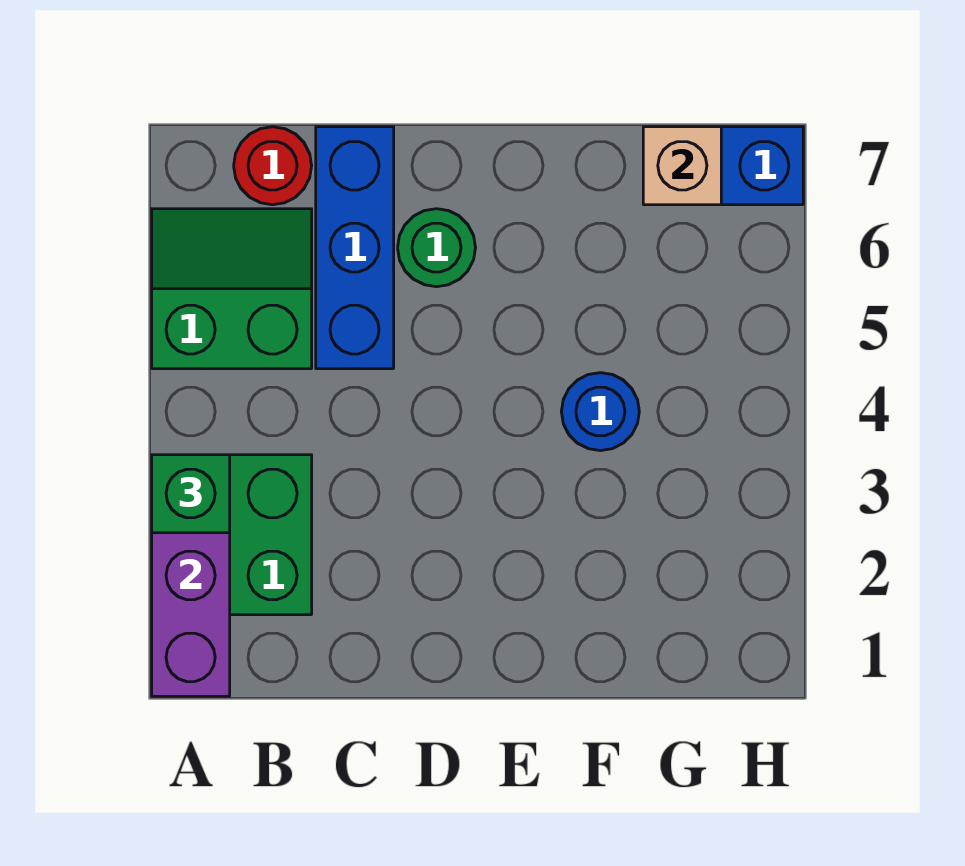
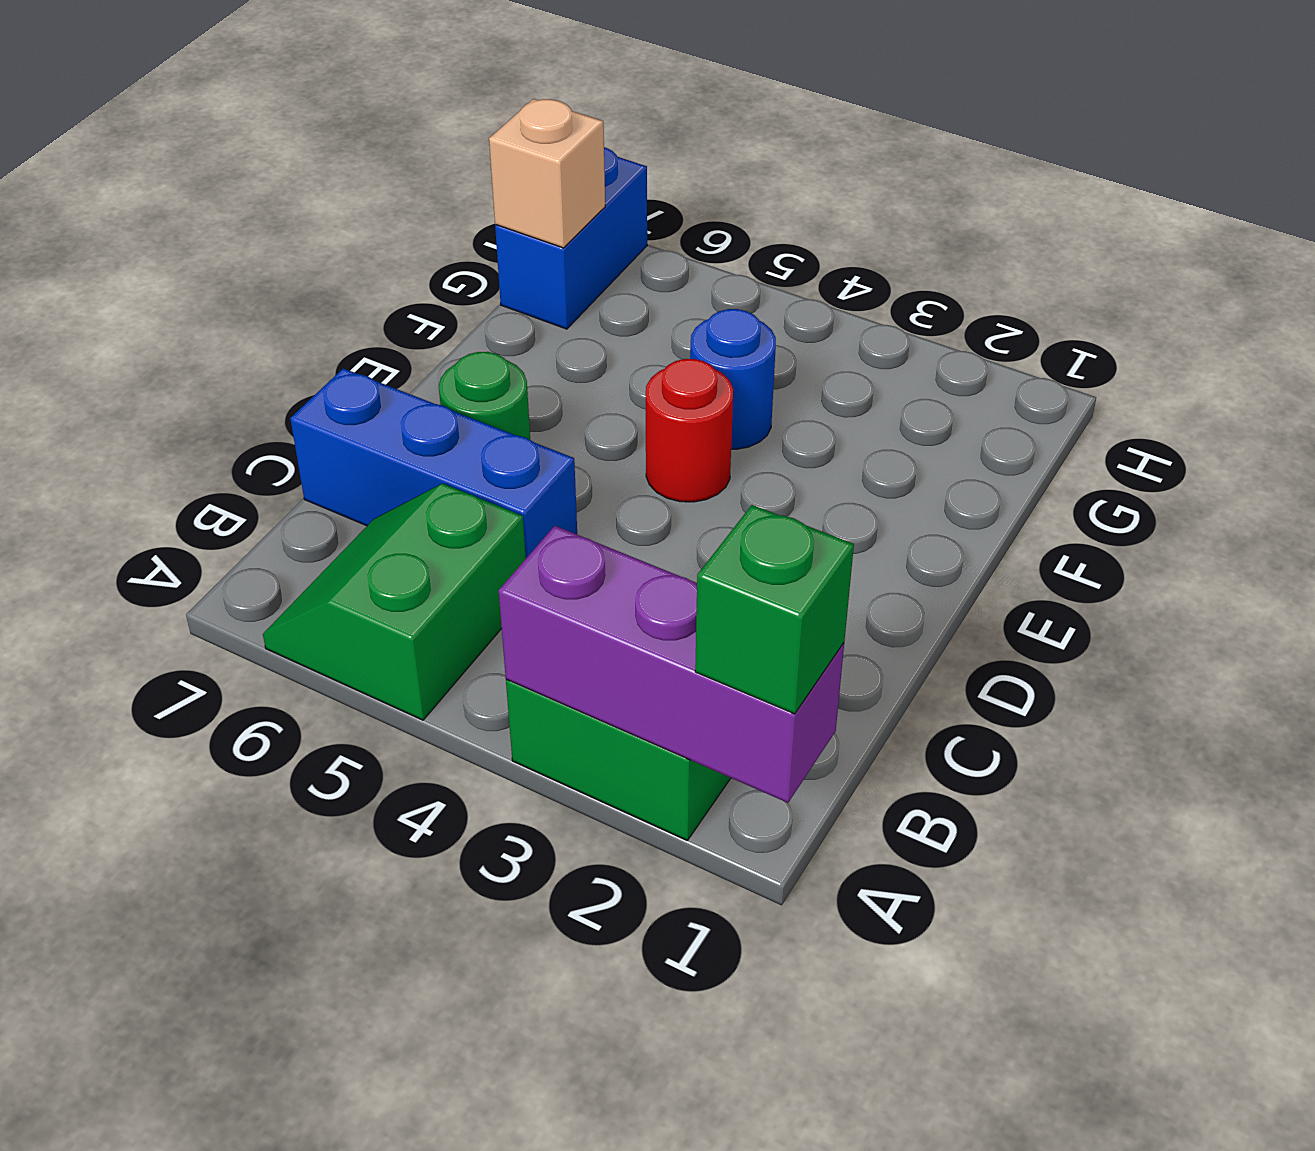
green 1x1 brick [152,455,230,533] -> green 1x1 brick moved to [695,505,854,714]
red 1x1 round brick [234,127,312,205] -> red 1x1 round brick moved to [646,359,733,502]

